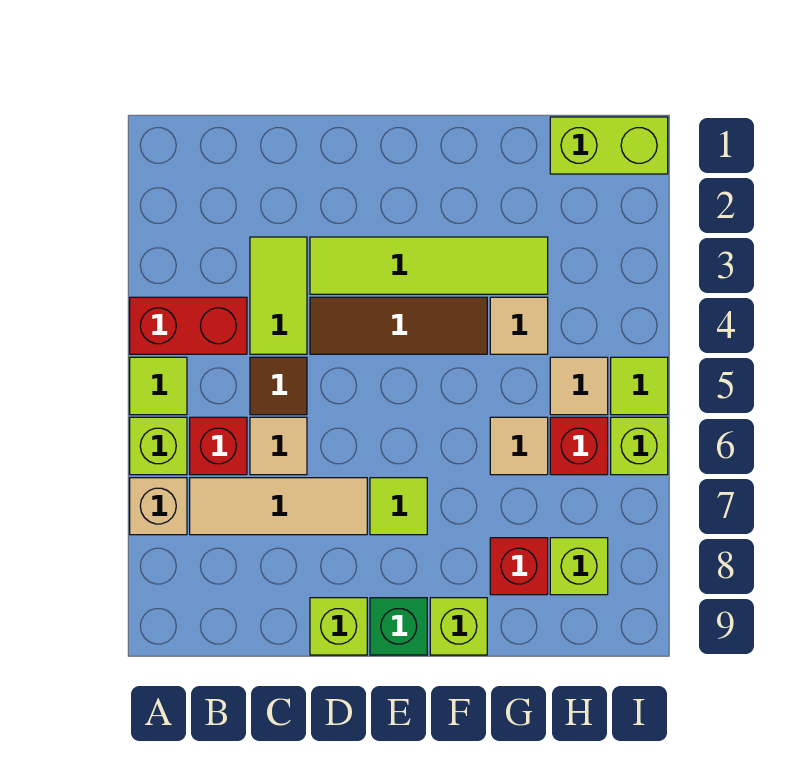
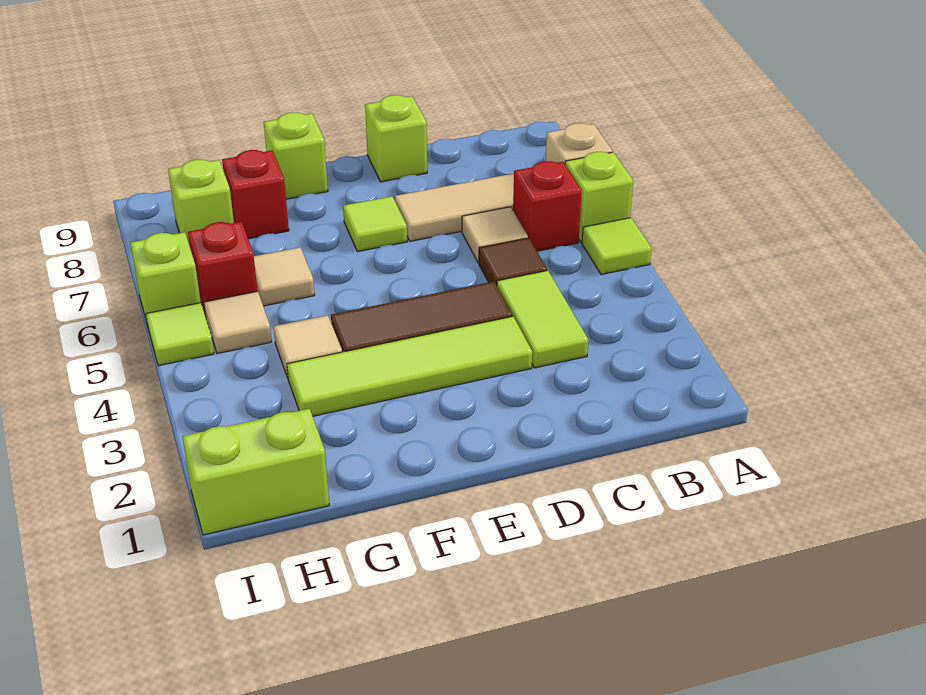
red 1x2 brick [130,297,247,354] -> none
green 1x1 brick [370,598,427,655] -> none

